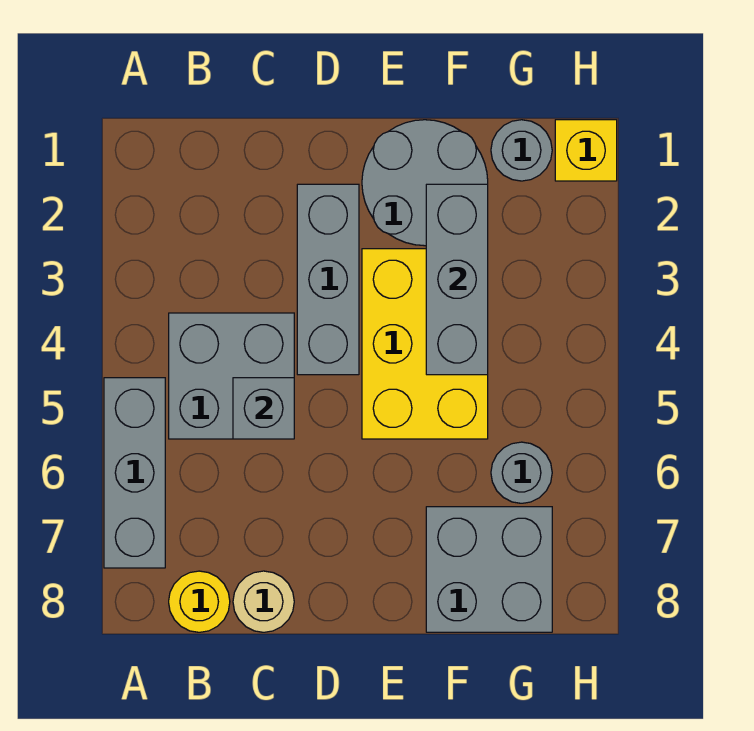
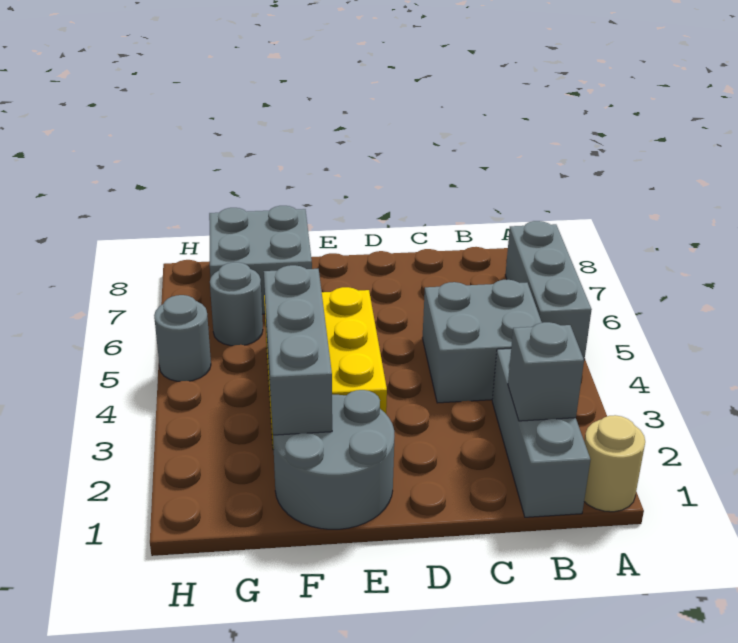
yellow 1x1 round brick [169,571,230,632] -> none
grey 1x1 brick [233,378,294,439] -> grey 1x1 brick moved to [508,322,584,421]
tan 1x1 round brick [233,571,294,632] -> tan 1x1 round brick moved to [584,415,645,512]
grey 1x3 brick [297,184,359,375] -> grey 1x3 brick moved to [492,349,591,517]
grey 1x1 round brick [491,120,552,181] -> grey 1x1 round brick moved to [154,295,211,381]
yellow 1x1 brick [555,120,617,181] -> none

